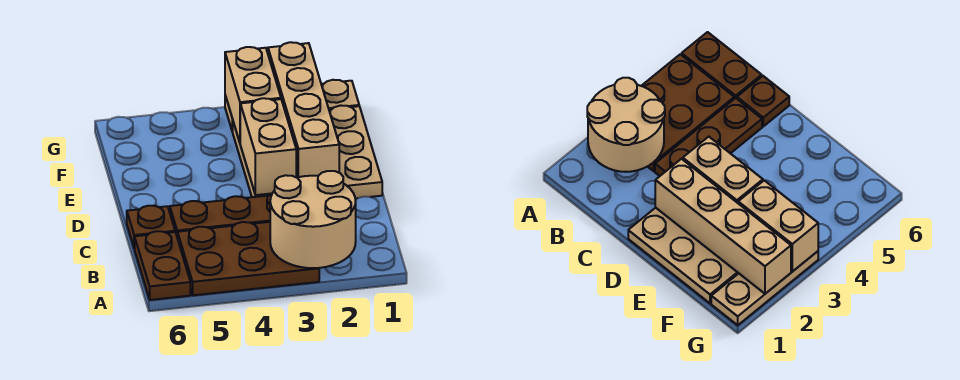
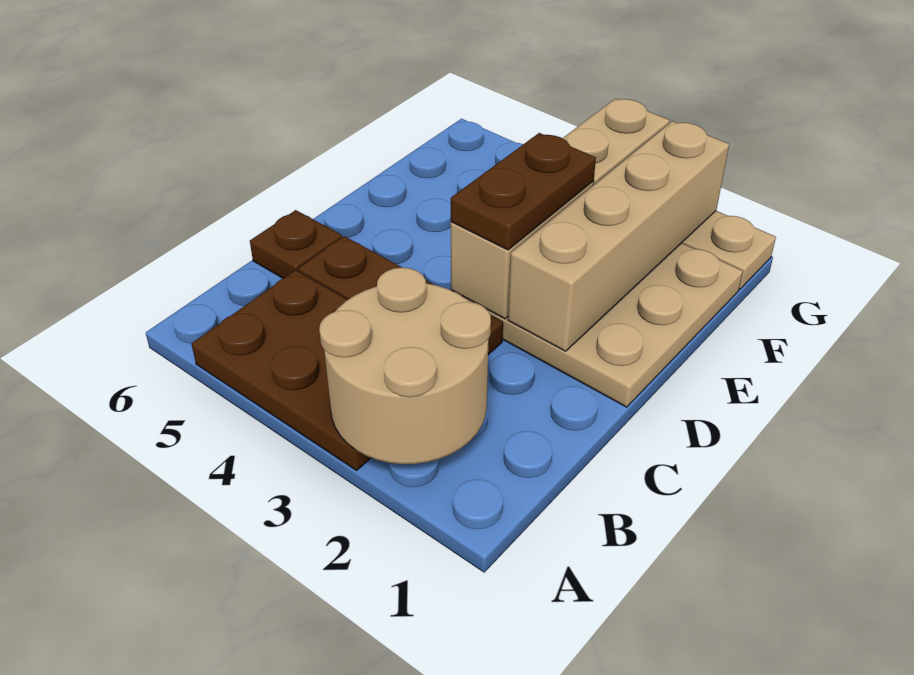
brown 1x2 plate [135,231,190,300] -> brown 1x2 plate moved to [451,133,596,250]

